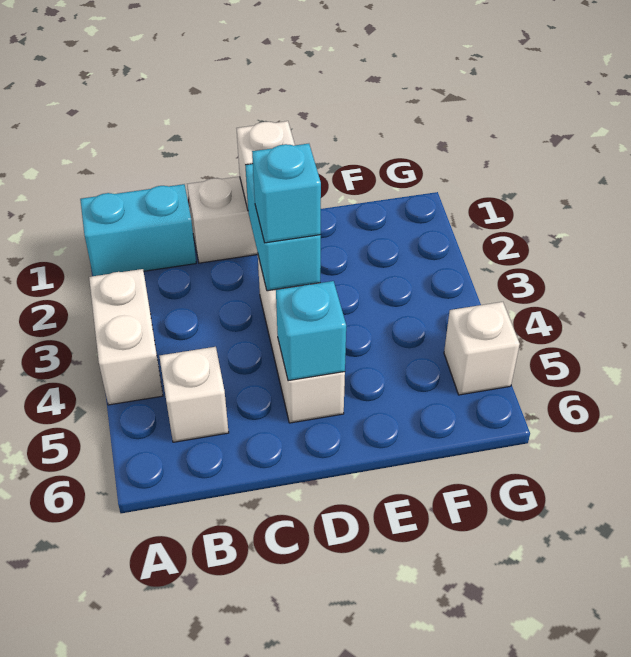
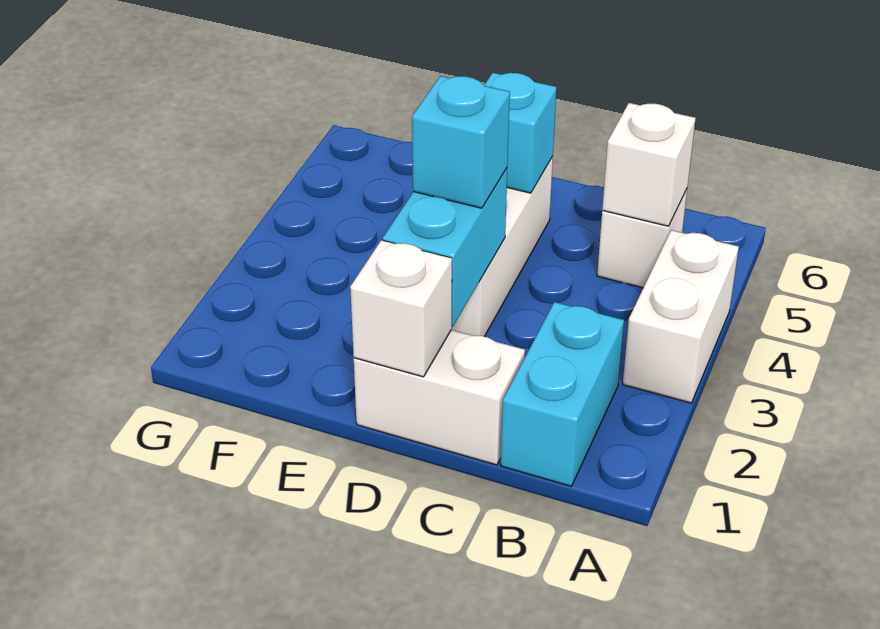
cyan 1x2 brick [80,184,196,276] -> cyan 1x2 brick turned to [501,302,624,486]
white 1x1 brick [444,302,520,395] -> white 1x1 brick moved to [602,103,696,226]

